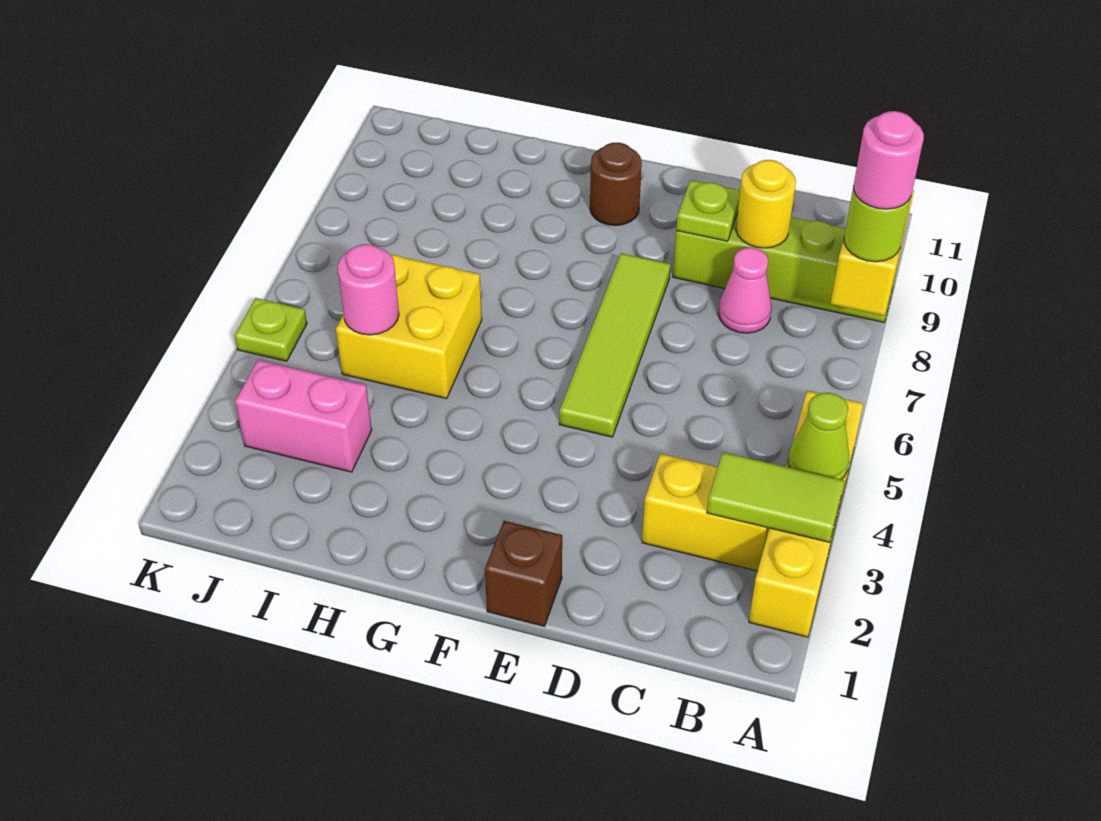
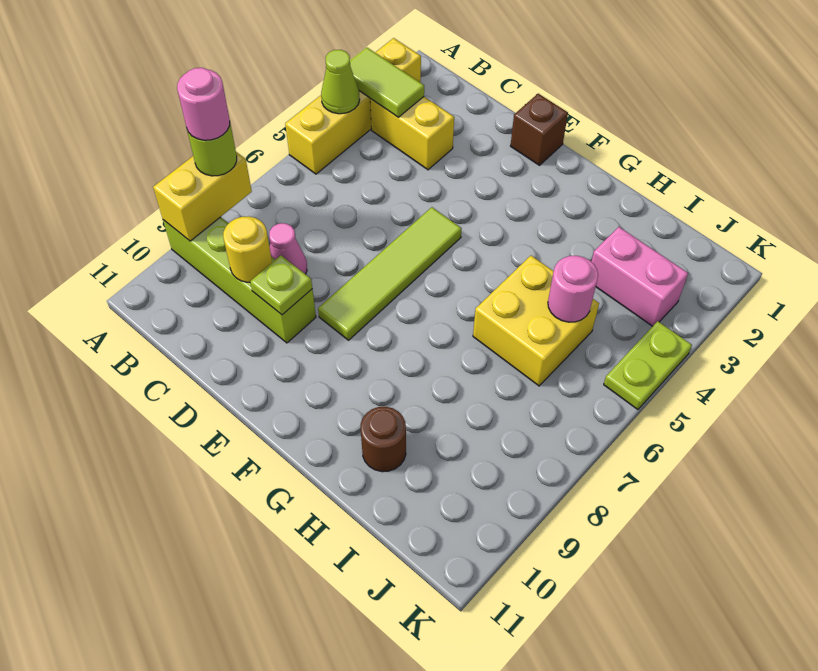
brown 1x1 round brick [590,143,642,226] -> brown 1x1 round brick moved to [361,407,406,472]
lime 1x1 plate [234,298,307,361] -> lime 1x2 plate [604,321,692,410]

